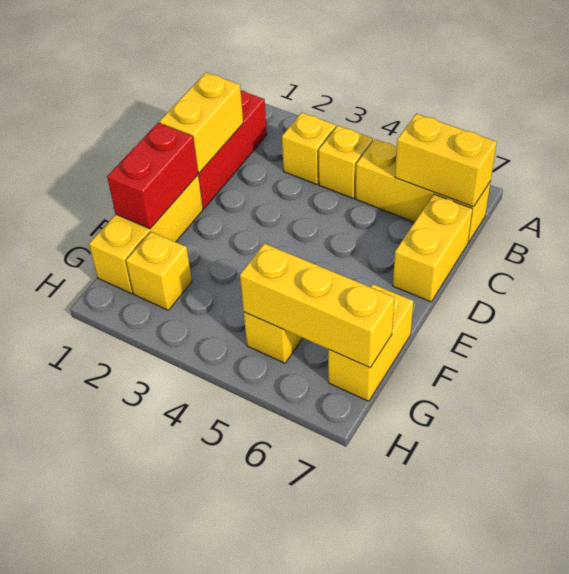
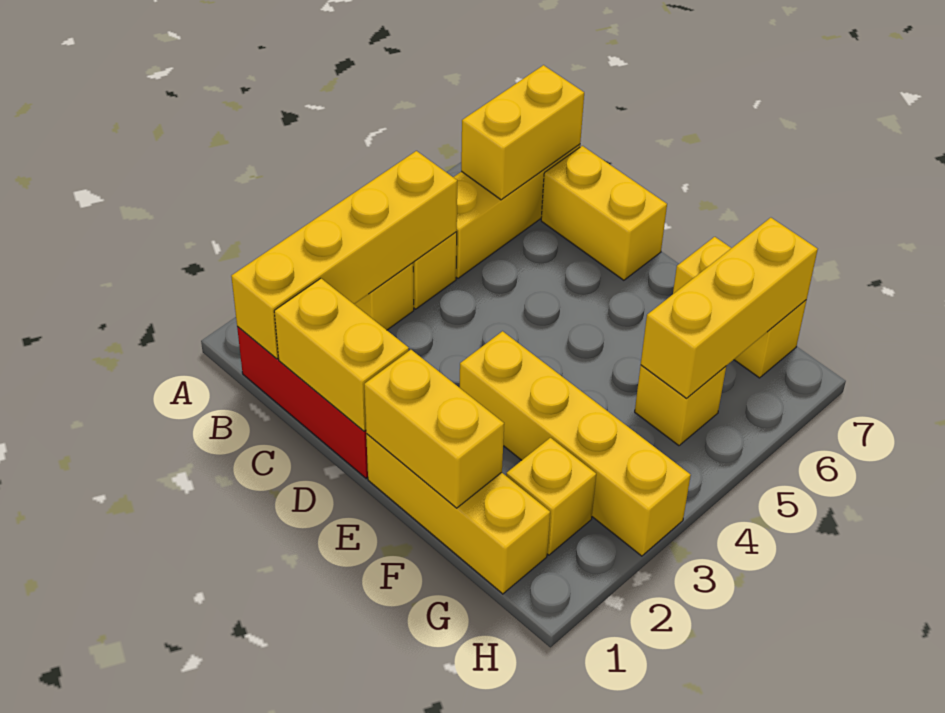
none -> yellow 1x4 brick [231,151,457,359]
red 1x2 brick [107,123,198,229] -> yellow 1x2 brick [364,350,504,508]
none -> yellow 1x4 brick [460,331,691,556]

